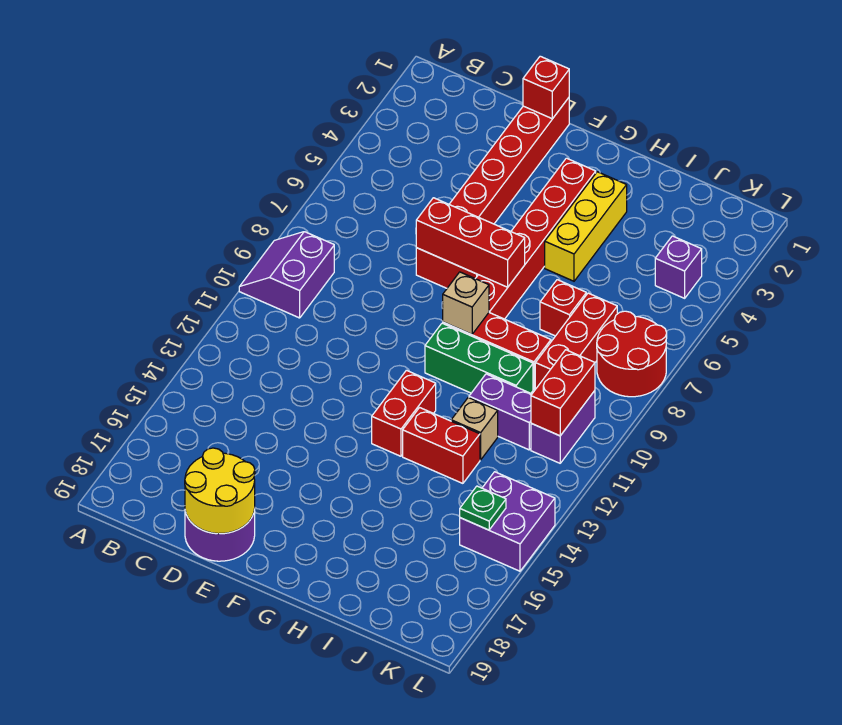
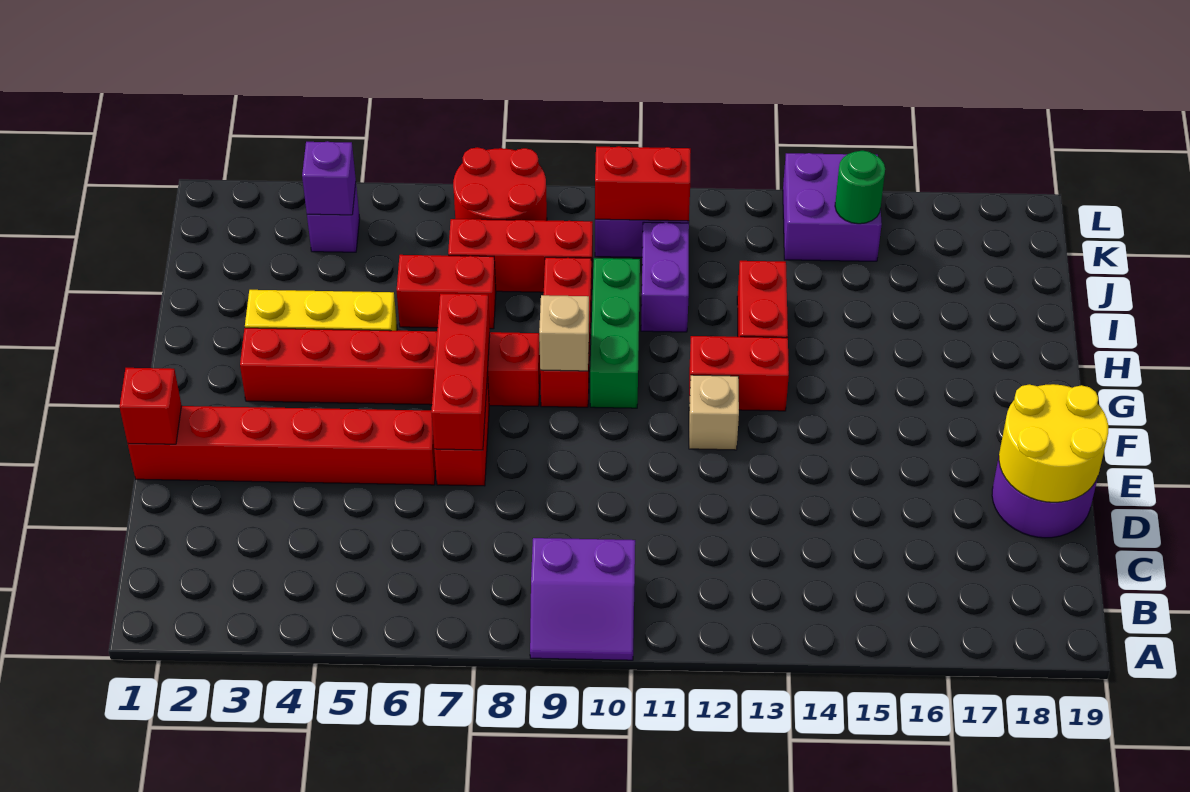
red 1x1 brick [540,280,586,336] -> red 1x2 brick [397,255,496,329]
tan 1x1 brick [451,397,498,460] -> tan 1x1 brick moved to [689,375,739,450]
none -> purple 1x1 brick [302,141,356,215]
green 1x1 plate [460,486,506,530] -> green 1x1 round brick [835,151,885,224]

